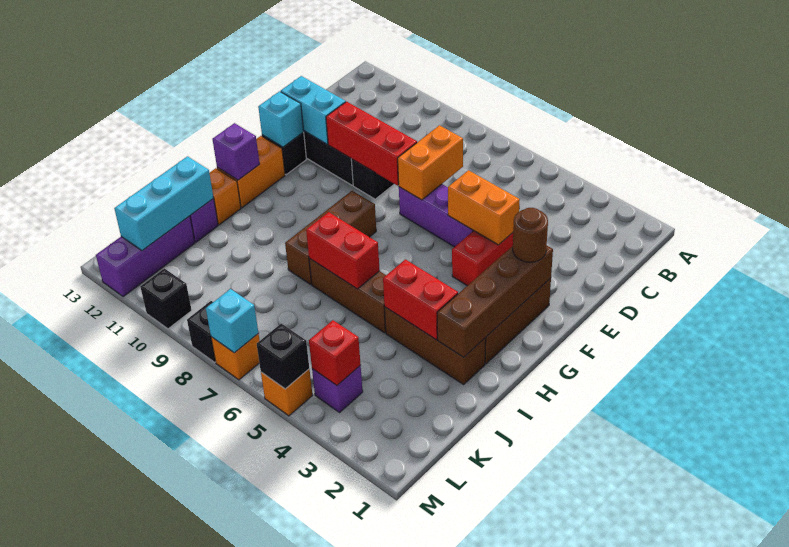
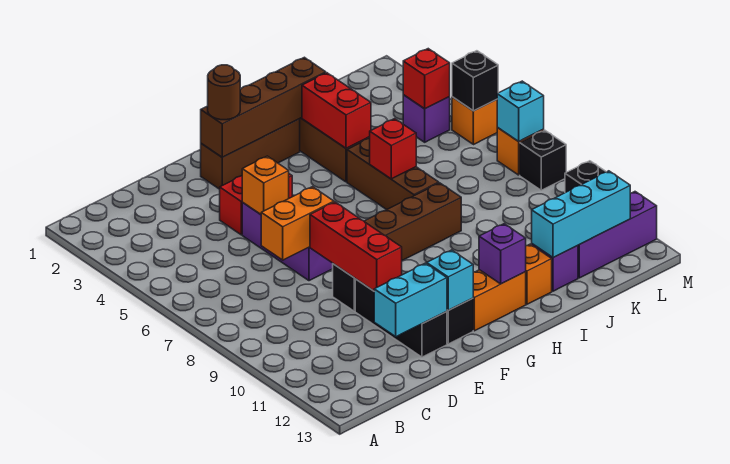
orange 1x2 brick [448,170,520,245] -> orange 1x1 brick [242,156,289,214]
cyan 1x2 brick [281,76,346,144] -> cyan 1x2 brick turned to [374,263,447,337]
red 1x2 brick [306,212,380,289] -> red 1x1 brick [369,119,416,179]

